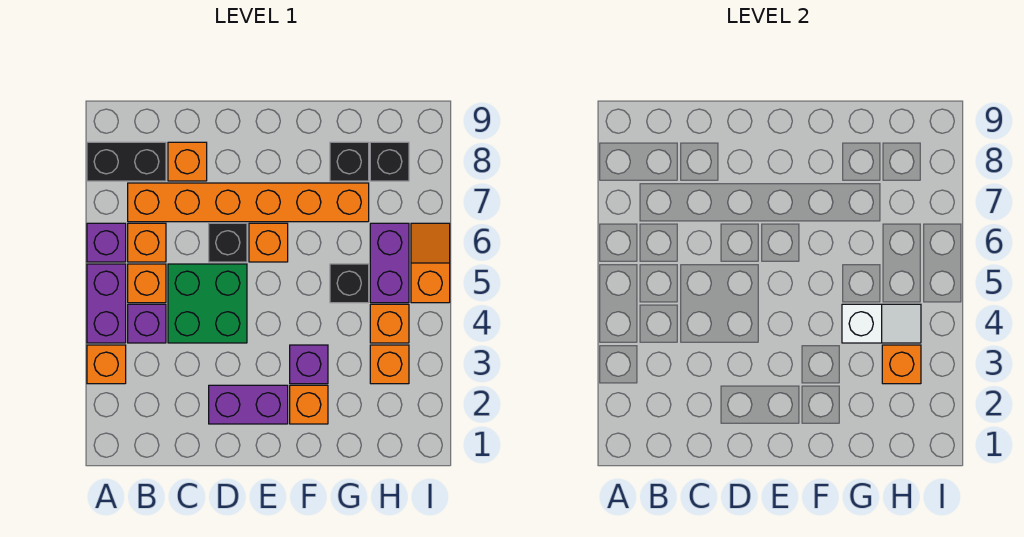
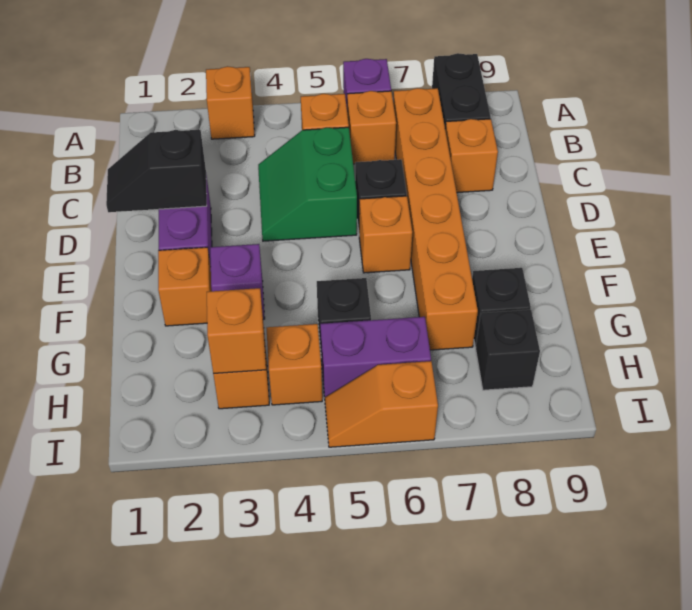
purple 1x2 brick [87,264,126,343] -> none
purple 1x1 brick [128,304,166,343] -> none
green 2x2 brick [168,264,247,343] -> green 2x2 slope [258,127,357,241]
none -> black 1x2 slope [106,130,207,212]
white 1x2 slope [842,304,921,343] -> none
orange 1x2 slope [411,223,450,303] -> orange 1x2 slope turned to [325,361,438,447]

